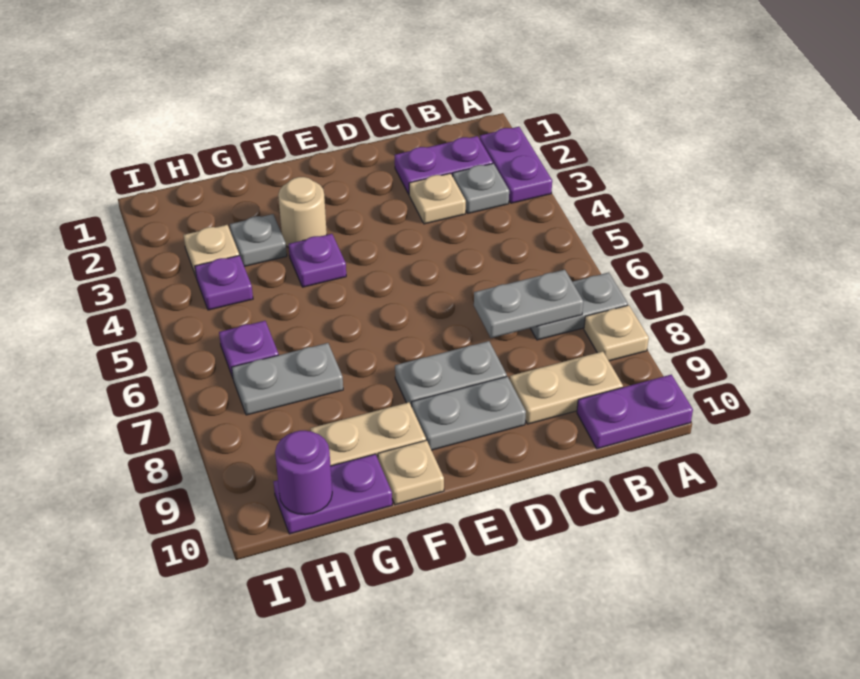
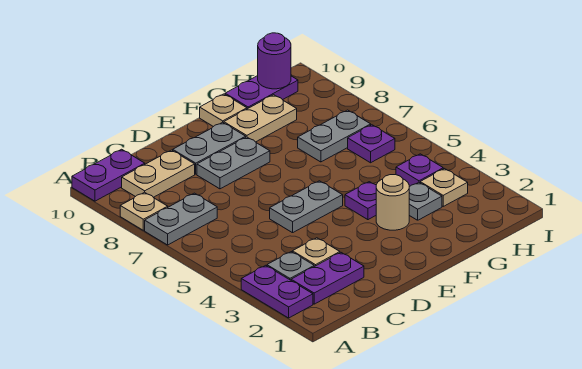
grey 1x2 plate [474,270,583,338] -> grey 1x2 plate moved to [270,181,343,233]

